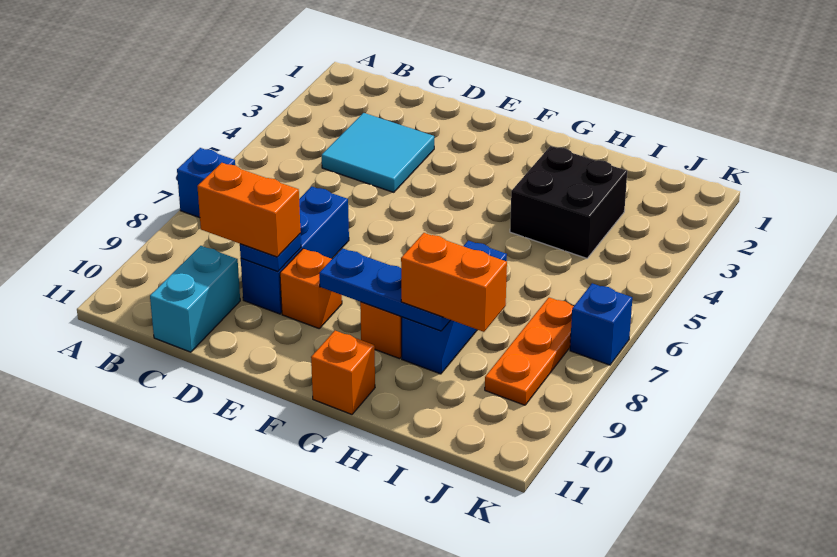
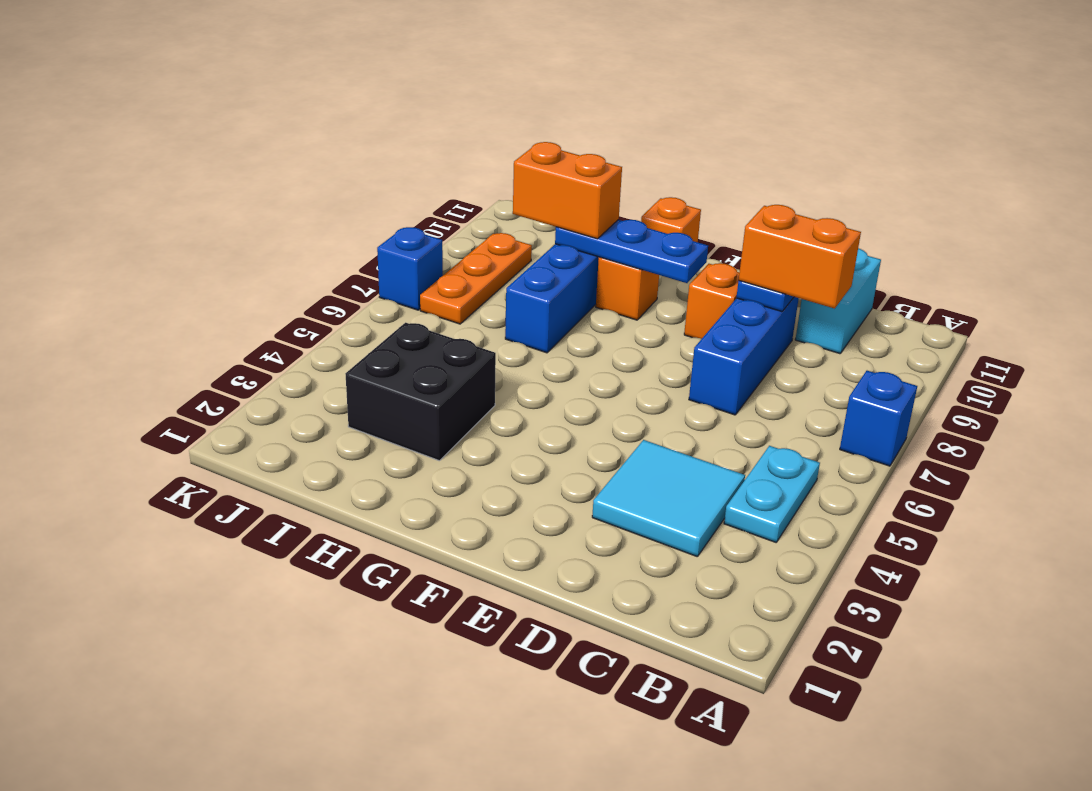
none -> cyan 1x2 plate [724,446,820,542]

